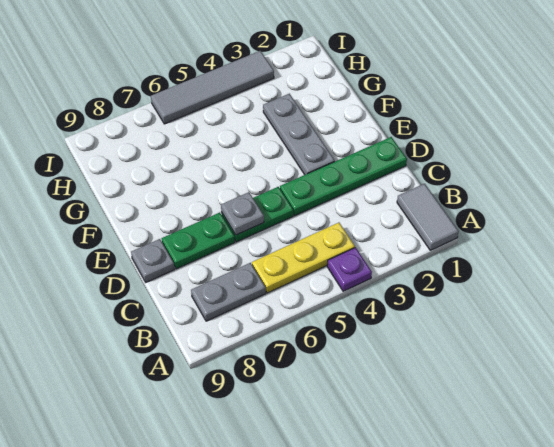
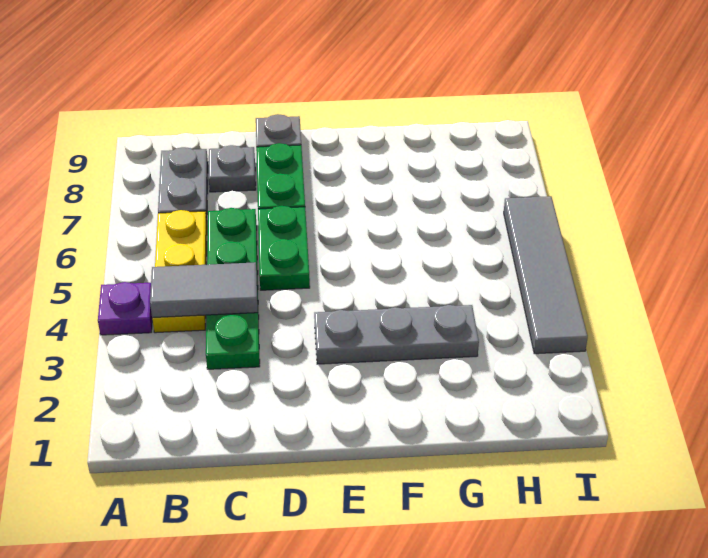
grey 1x2 tile [397,184,459,250] -> grey 1x2 tile moved to [150,262,258,318]
green 1x4 plate [280,137,407,216] -> green 1x4 plate moved to [206,208,260,369]
grey 1x1 plate [221,192,264,235] -> grey 1x1 plate moved to [209,145,256,192]

